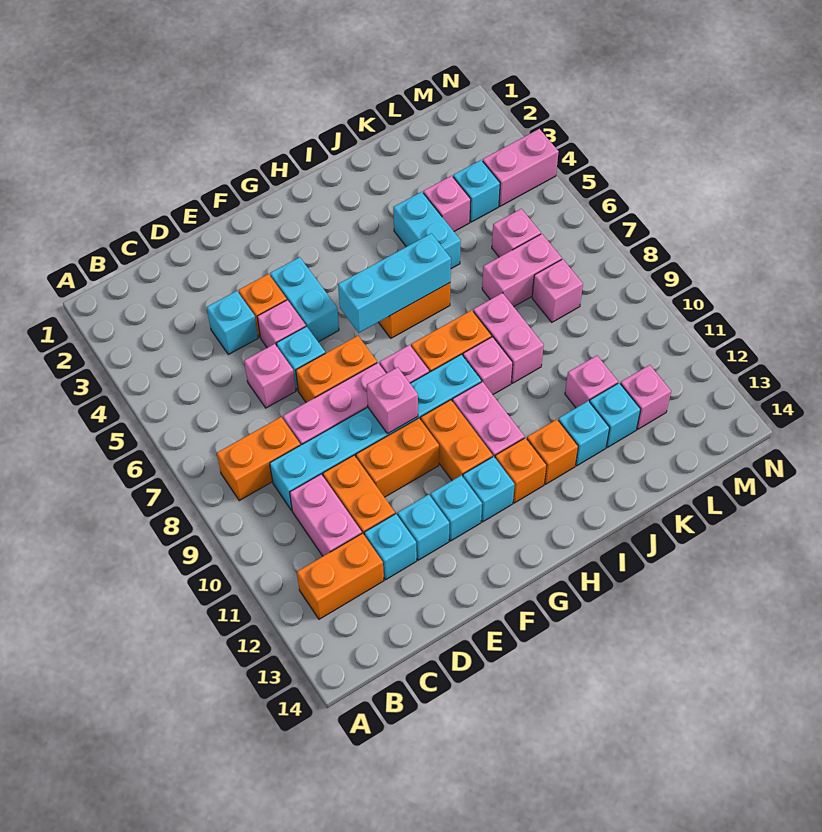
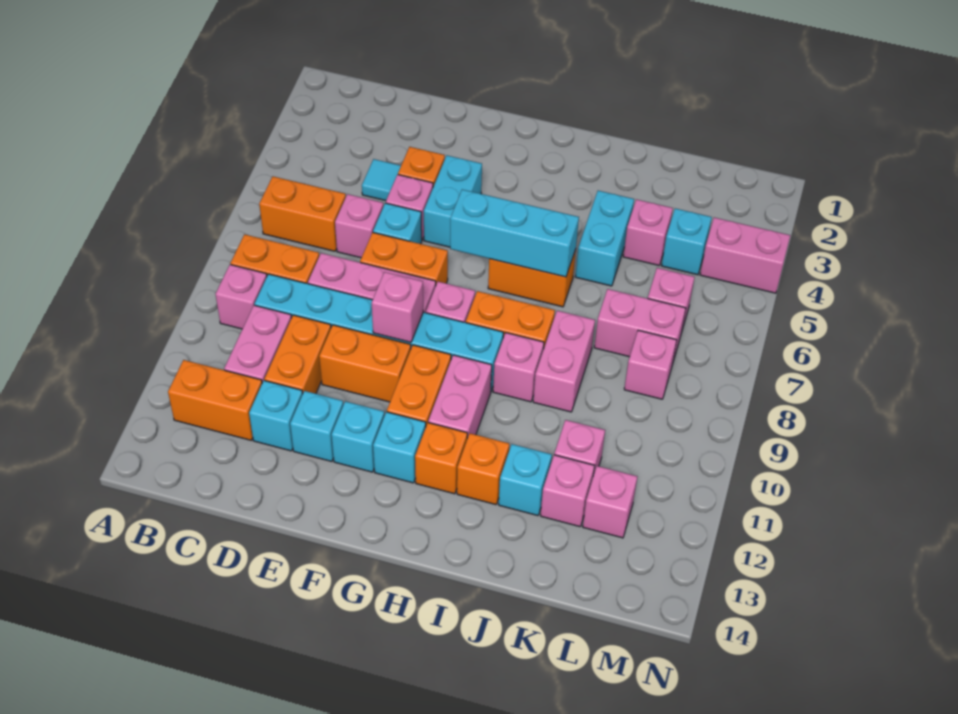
none -> orange 1x2 brick [259,176,346,251]
none -> pink 1x1 brick [215,265,267,329]
cyan 1x1 brick [207,291,258,354] -> cyan 1x1 tile [362,159,401,201]
cyan 1x1 brick [590,383,641,447] -> pink 1x1 brick [541,455,595,527]

